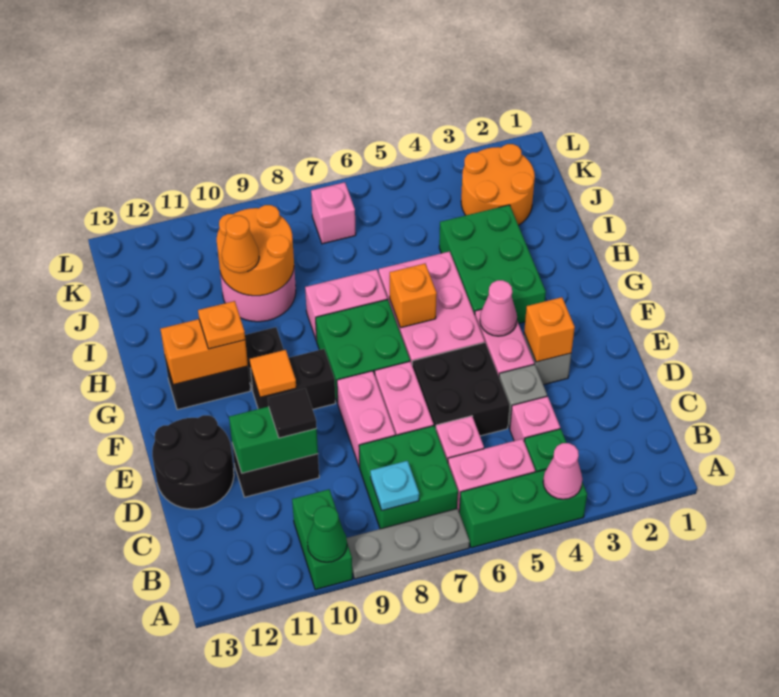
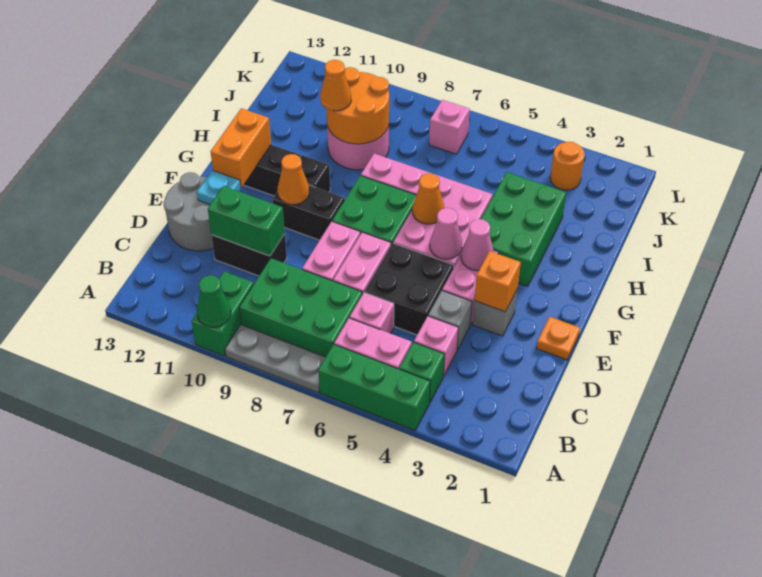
pink 1x1 cone [543,443,582,499] -> pink 1x1 cone moved to [430,208,462,259]
green 2x2 brick [359,426,458,529] -> green 2x3 brick [239,258,362,357]
cyan 1x1 plate [370,461,419,511] -> cyan 1x1 plate moved to [197,170,241,204]
black 1x1 tile [268,388,317,438] -> none
black 2x2 round brick [152,415,234,509] -> grey 2x2 round brick [163,172,213,251]
orange 1x1 tile [250,350,296,397] -> orange 1x1 cone [278,154,309,205]
orange 1x1 brick [390,264,437,328] -> orange 1x1 cone [412,173,444,224]
orange 1x2 brick [160,319,248,385] -> orange 1x2 brick turned to [211,108,271,187]
orange 1x1 plate [198,301,245,349] -> orange 1x1 plate moved to [537,317,580,360]
orange 2x2 round brick [461,144,535,225] -> orange 1x1 round brick [550,142,585,190]

